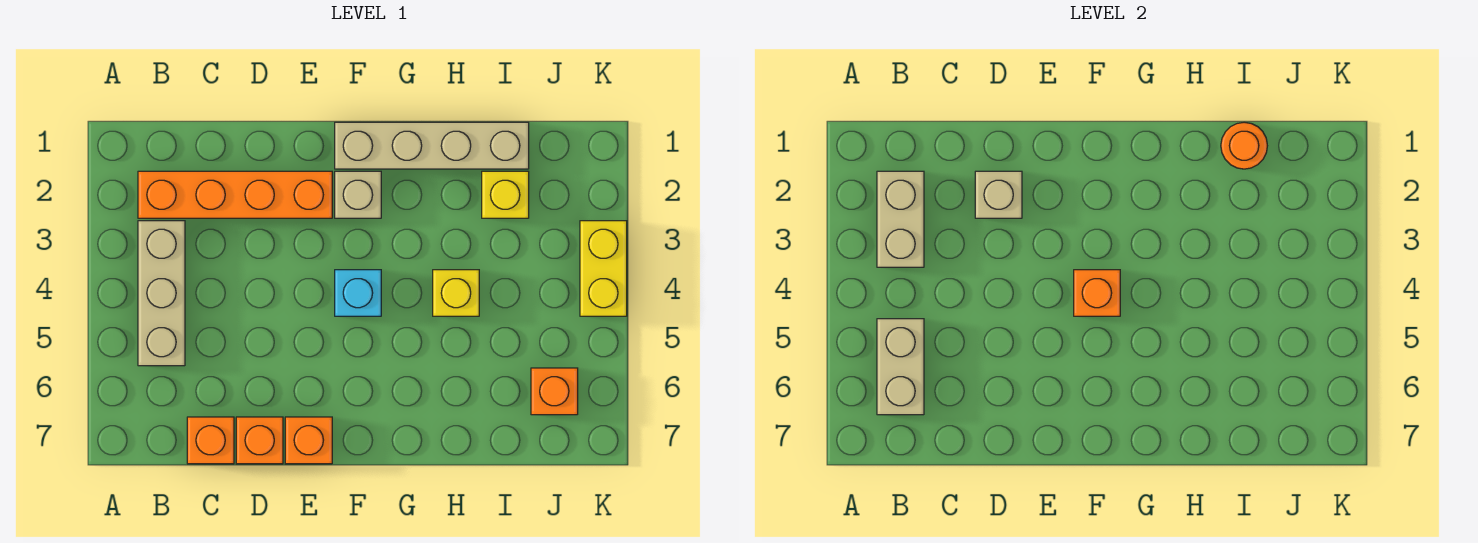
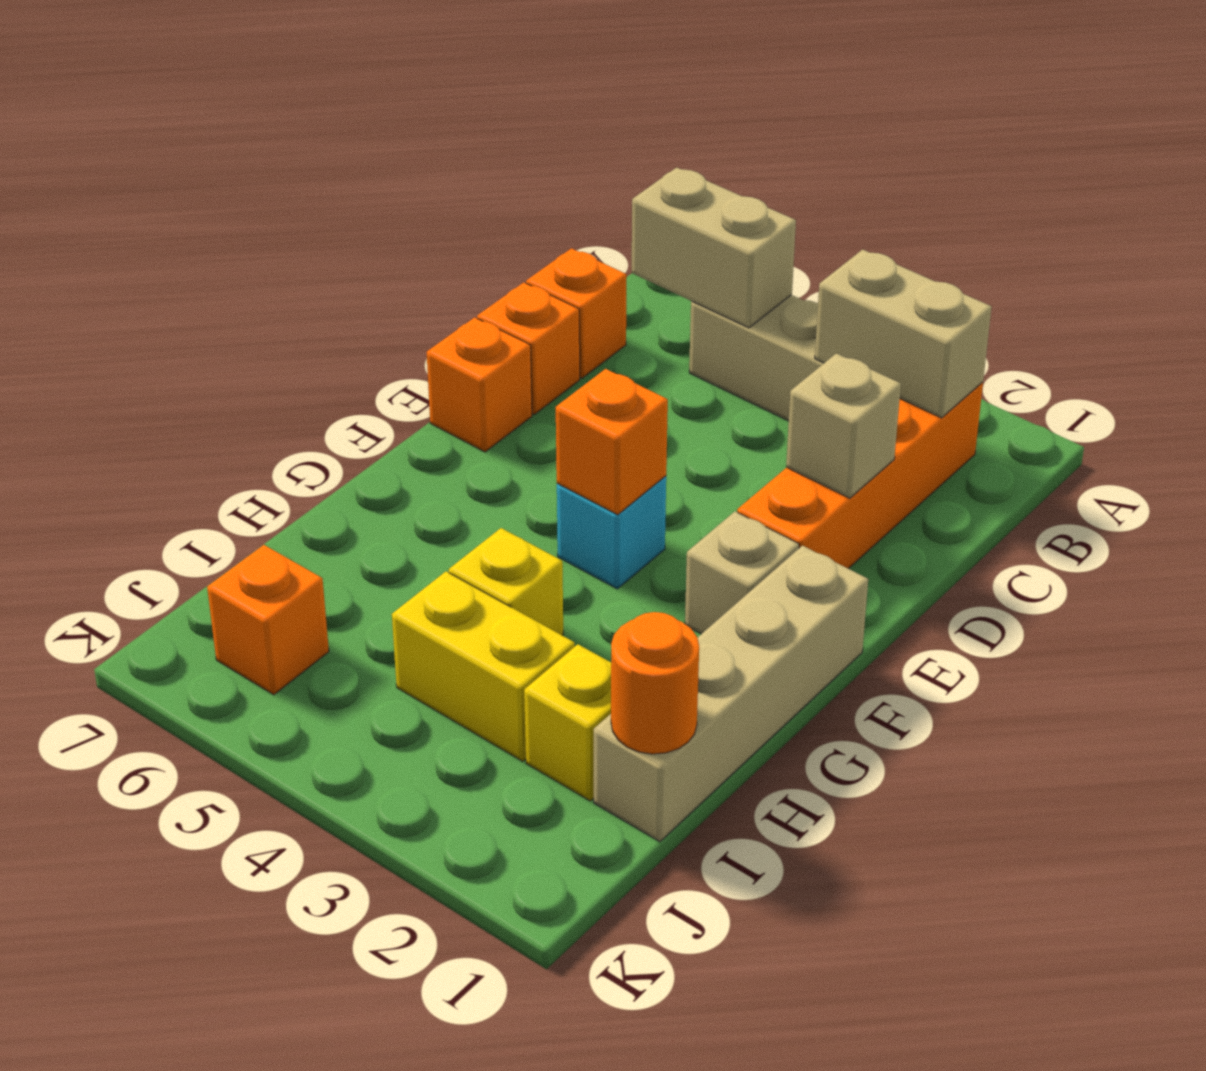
yellow 1x2 brick [580,221,627,316] -> yellow 1x2 brick moved to [392,571,575,761]

